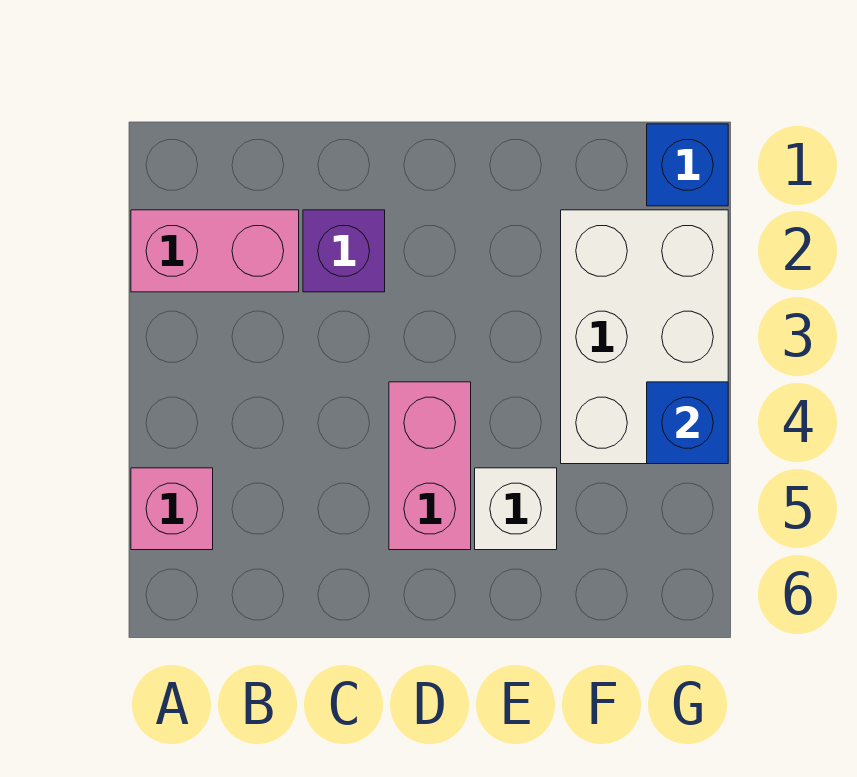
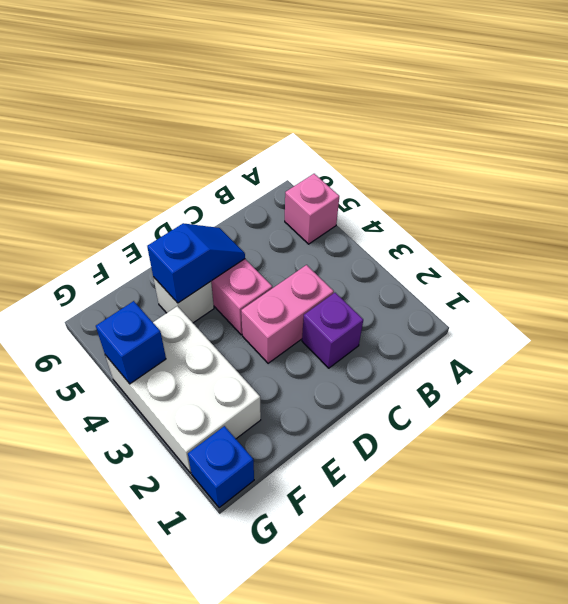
pink 1x2 brick [131,210,299,292] -> pink 1x2 brick moved to [241,265,334,363]
none -> blue 1x2 slope [147,223,245,303]

